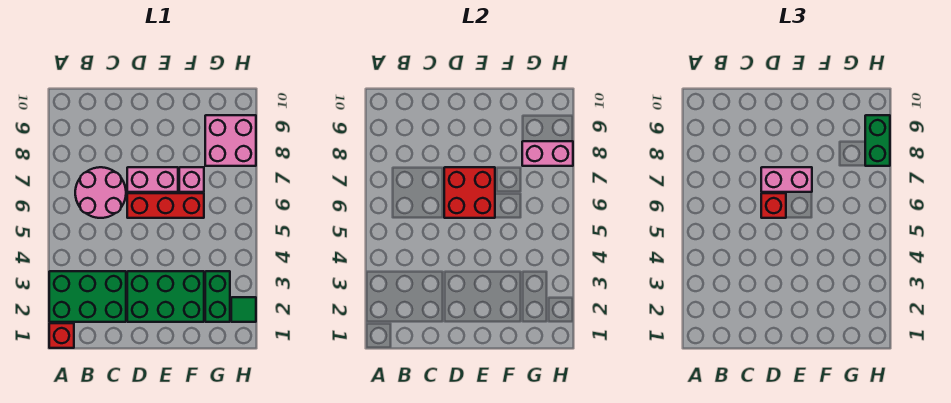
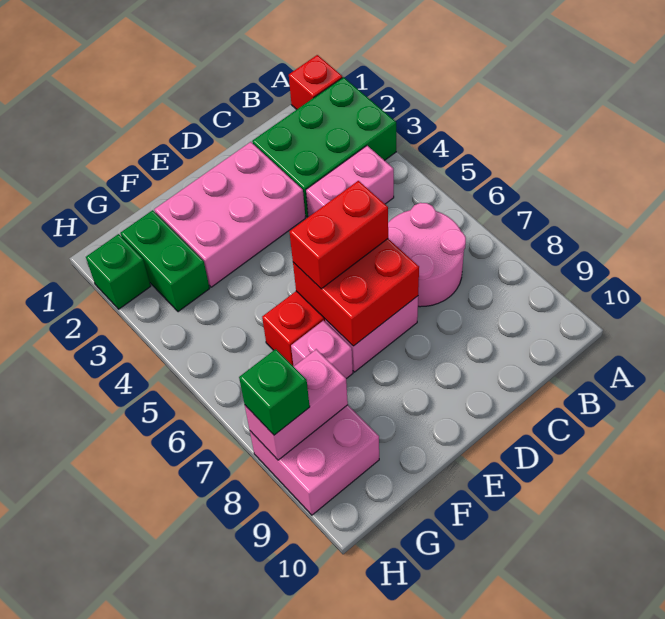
green 2x3 brick [127,271,204,322] -> pink 2x3 brick [154,142,305,287]
red 1x1 brick [761,193,786,218] -> red 1x2 brick [289,181,388,289]
pink 1x2 brick [761,167,812,192] -> pink 1x2 brick moved to [306,146,394,217]
green 1x1 tile [231,297,256,322] -> green 1x1 brick [86,234,151,309]
green 1x2 brick [865,115,890,166] -> green 1x1 brick [239,349,310,435]

